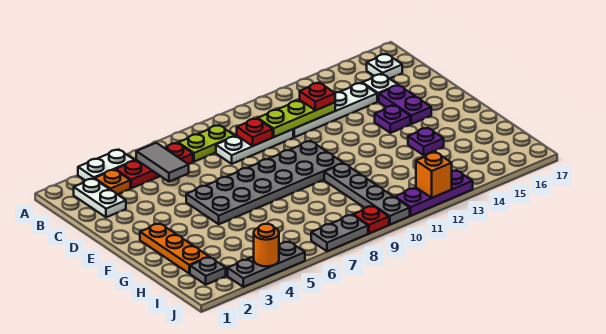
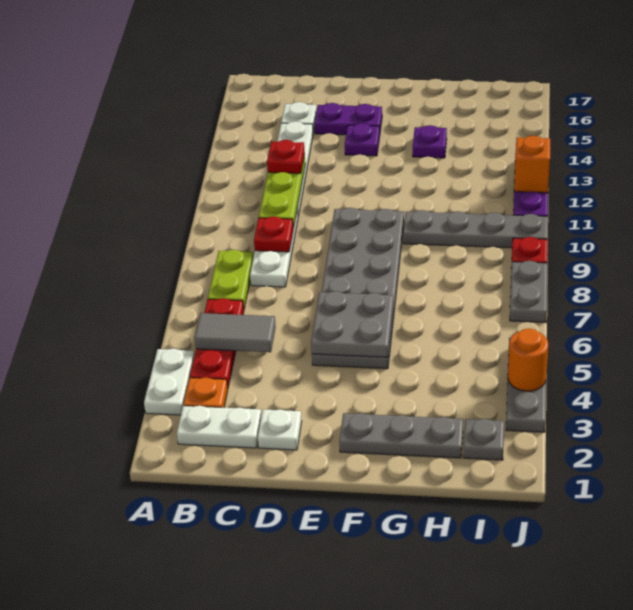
white 1x1 plate [367,54,402,79] -> white 1x1 plate moved to [258,409,302,450]
none -> grey 2x2 plate [311,291,393,357]
orange 1x3 plate [140,224,209,273] -> grey 1x3 plate [339,413,463,458]

